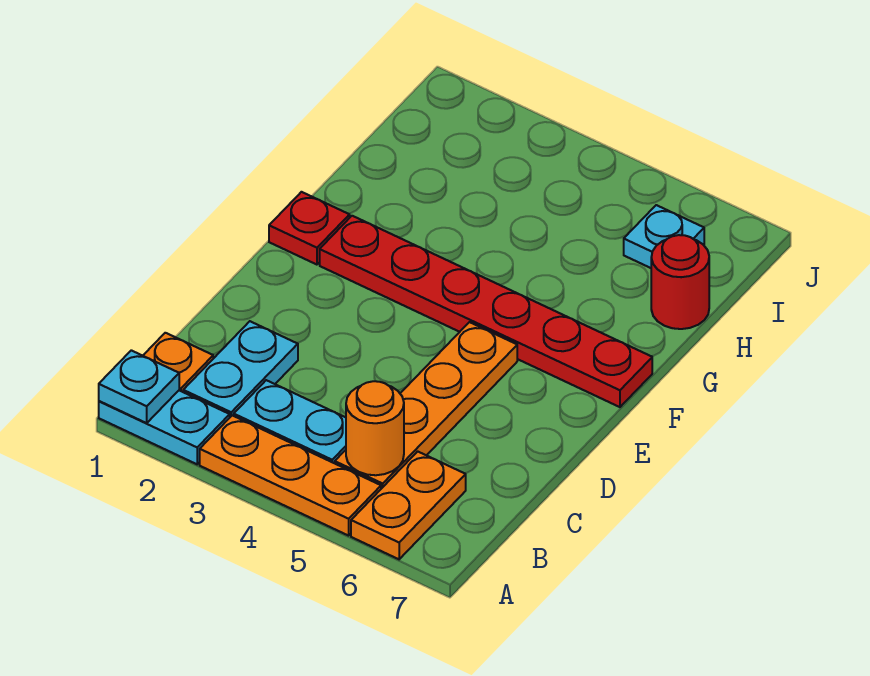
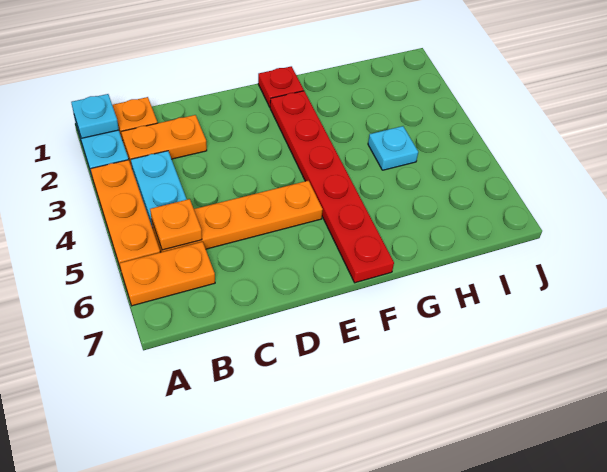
cyan 1x2 plate [183,321,298,417] -> orange 1x2 plate [121,115,207,167]
orange 1x1 round brick [346,381,404,475] -> orange 1x1 plate [150,199,202,250]
red 1x1 round brick [651,235,709,329] -> none
cyan 1x1 plate [624,205,704,268] -> cyan 1x1 plate moved to [368,126,418,170]

